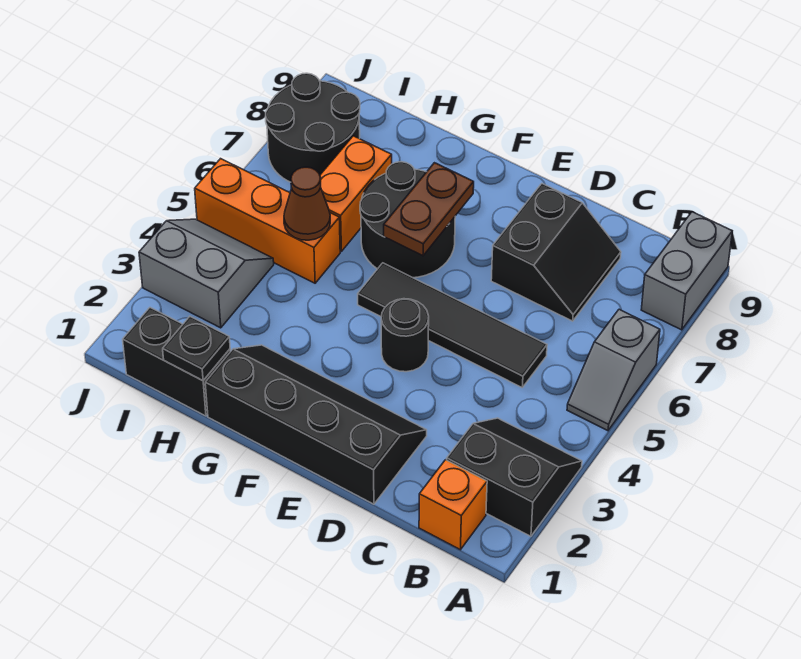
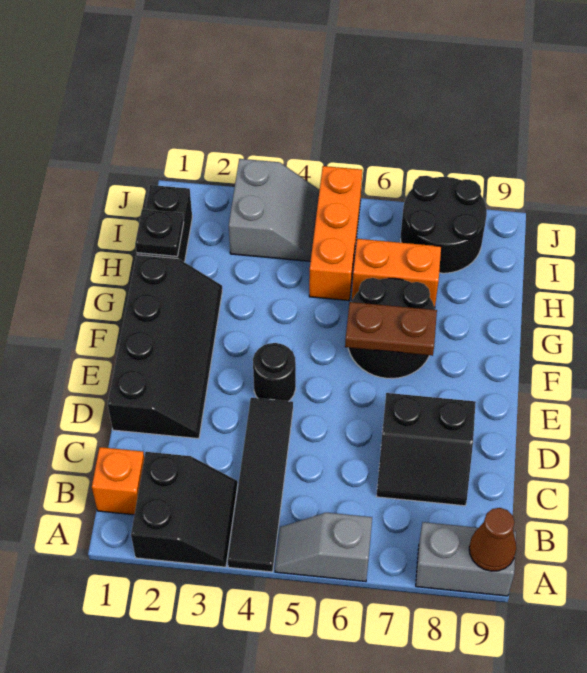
black 1x4 tile [358,263,547,387] -> black 1x4 tile moved to [228,398,293,572]
brown 1x1 cone [284,167,330,240] -> brown 1x1 cone moved to [469,508,516,571]

